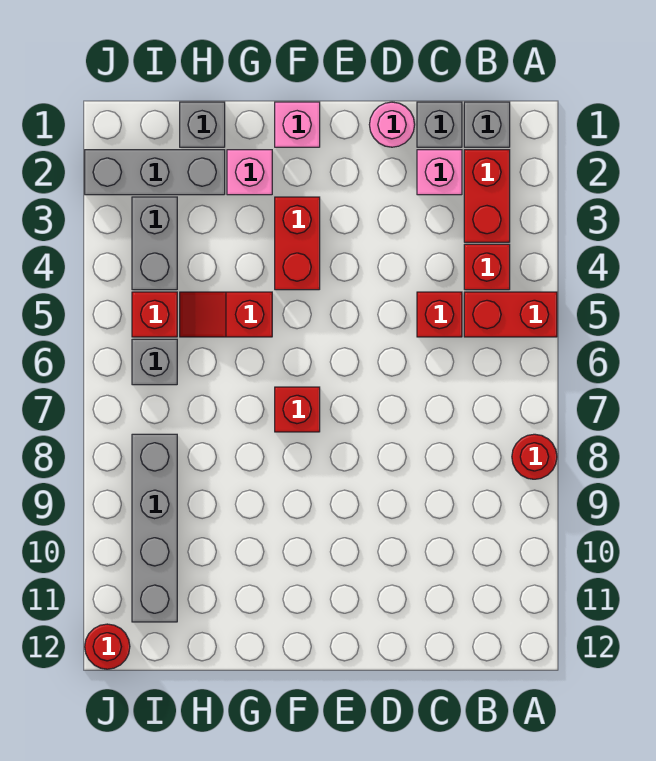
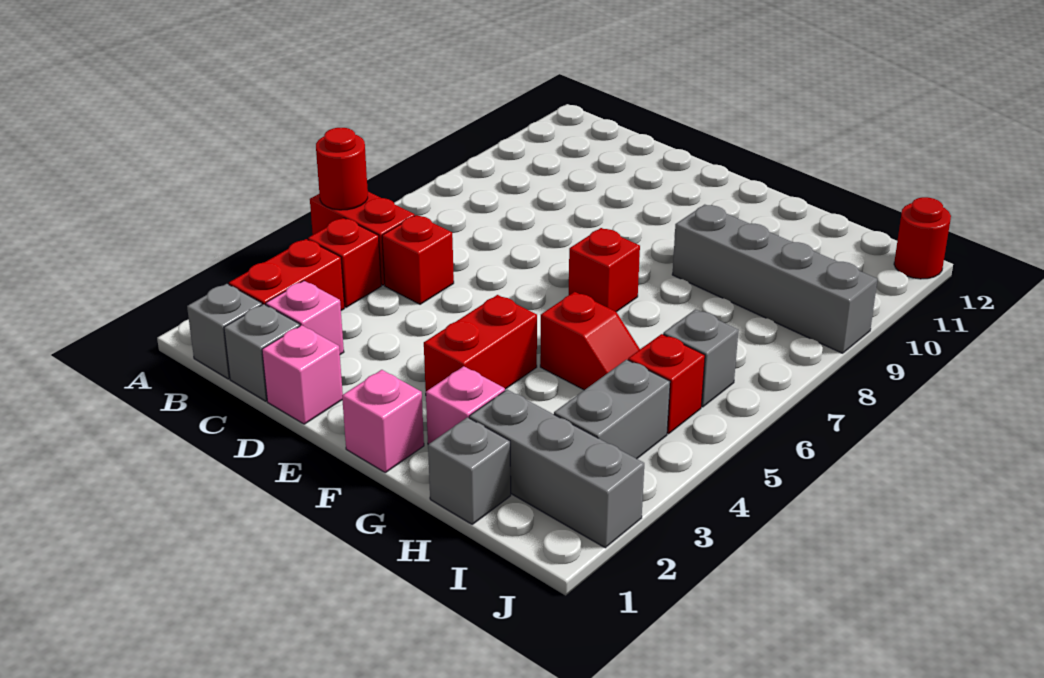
red 1x1 round brick [512,434,557,479] -> red 1x1 round brick moved to [316,128,368,210]
pink 1x1 round brick [369,102,415,147] -> pink 1x1 brick [262,325,343,424]
grey 1x4 brick [132,434,177,622] -> grey 1x4 brick turned to [672,205,877,353]

